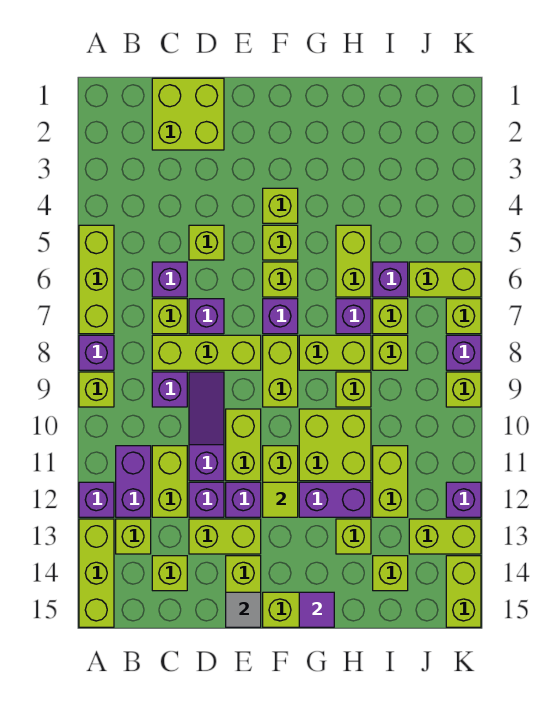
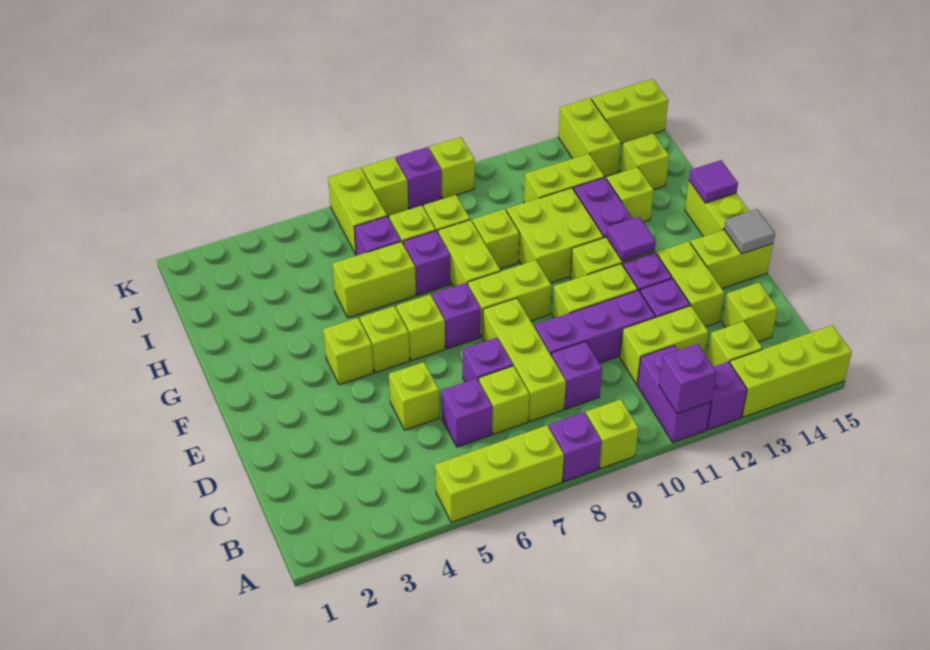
purple 1x2 brick [116,446,151,517] -> purple 1x2 brick turned to [637,345,711,442]
lime 2x2 brick [152,78,224,150] -> none
purple 1x3 slope [189,372,224,481] -> purple 1x3 brick [535,290,655,363]
lime 1x1 tile [263,482,298,517] -> purple 1x1 tile [606,217,656,261]
purple 1x1 brick [446,482,481,517] -> purple 1x1 brick moved to [659,344,716,414]

